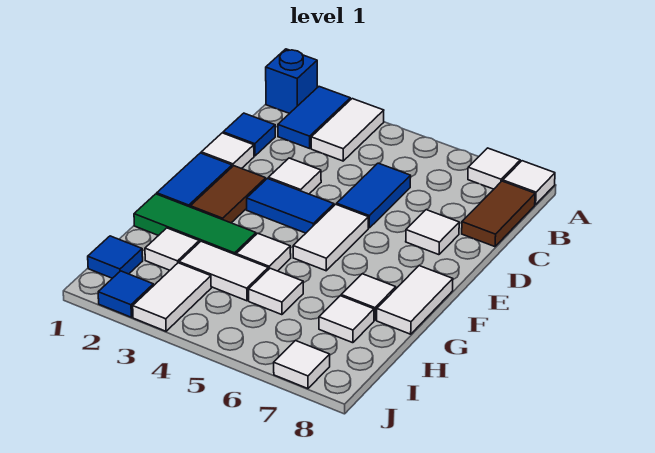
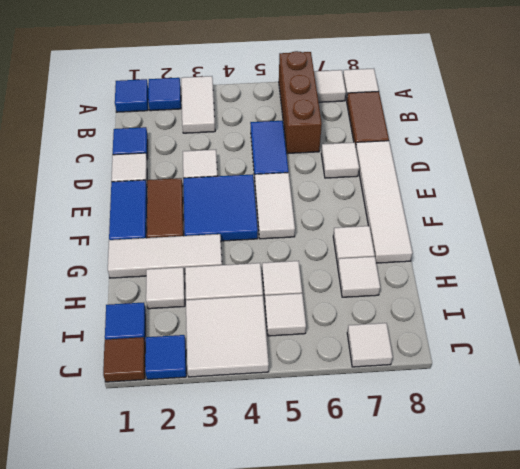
blue 1x1 brick [266,49,317,114] -> blue 1x1 tile [115,79,148,112]
blue 1x2 tile [278,87,350,148] -> blue 1x1 tile [148,78,181,111]
none -> brown 1x3 brick [279,51,322,154]
blue 1x2 tile [247,179,334,233] -> blue 2x2 tile [183,174,258,241]
white 1x2 tile [377,266,453,334] -> white 1x4 tile [356,141,413,263]
green 1x3 tile [134,194,256,255] -> white 1x3 tile [108,234,222,278]
white 1x1 tile [236,233,291,271] -> white 1x1 tile moved to [265,293,306,336]
white 1x2 tile [133,263,211,331] -> white 2x2 tile [186,296,269,377]
none -> brown 1x1 tile [103,337,145,382]

